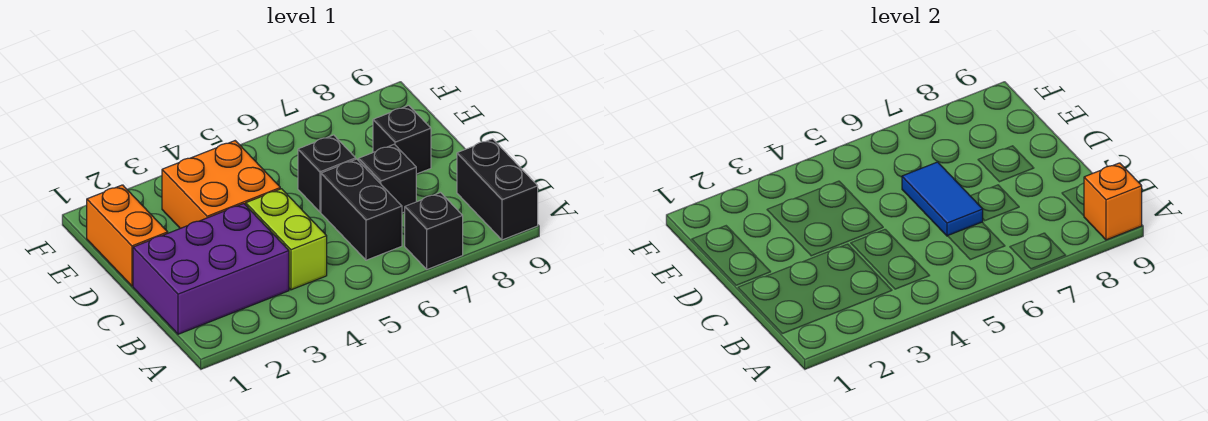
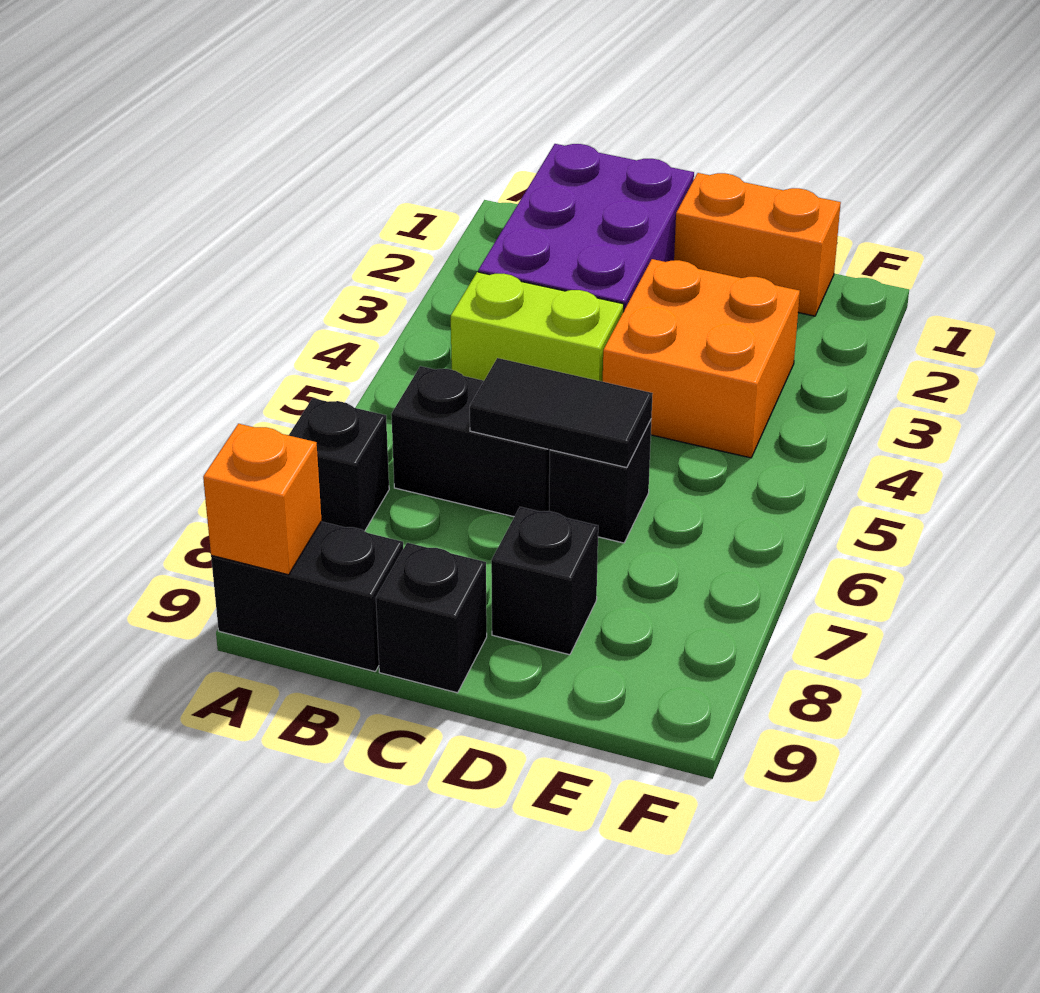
blue 1x2 tile [902,162,983,236] -> black 1x2 tile [470,358,653,468]
black 1x1 brick [359,144,416,213] -> black 1x1 brick moved to [376,543,487,693]

